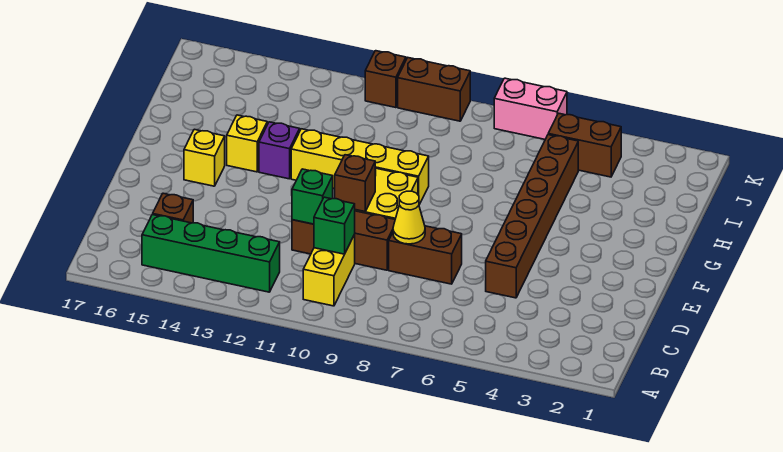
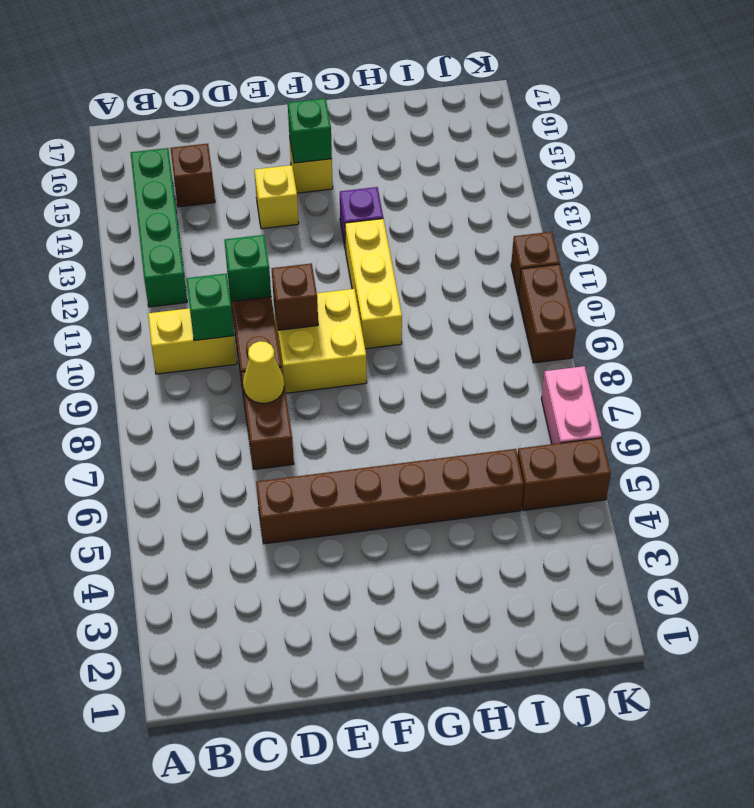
none -> green 1x1 brick [288,98,332,163]
yellow 1x4 brick [291,129,429,205] -> yellow 1x3 brick [345,219,402,349]
yellow 1x1 brick [227,115,267,172] -> yellow 1x1 brick moved to [254,165,299,229]
brown 1x2 brick [548,113,621,177] -> brown 1x2 brick turned to [517,438,611,511]

